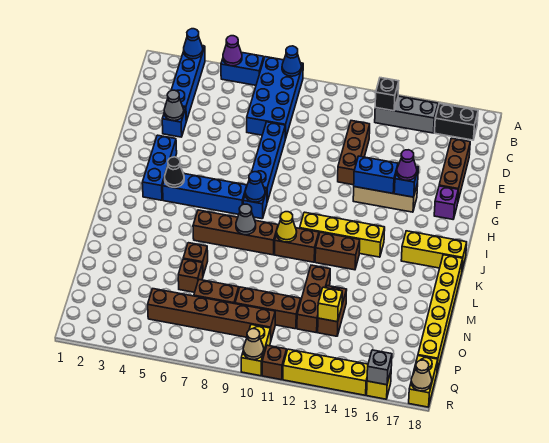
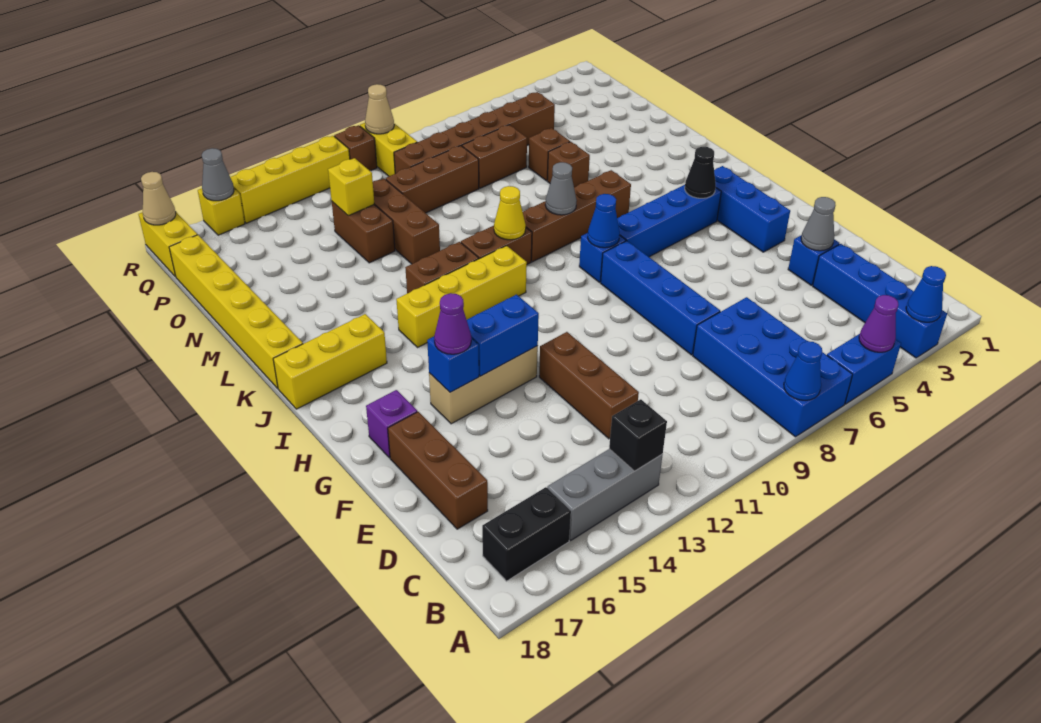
grey 1x1 brick [367,350,392,385] -> grey 1x1 cone [202,148,234,201]

